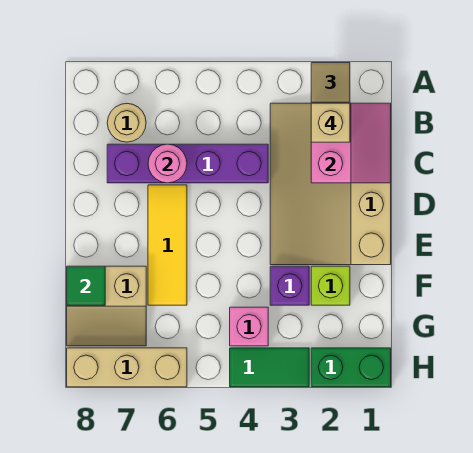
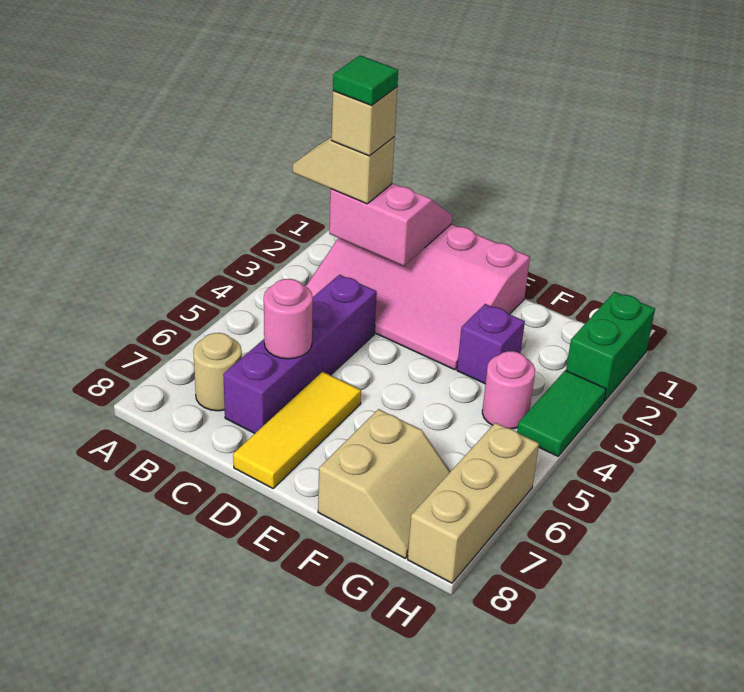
tan 3x4 slope [270,103,391,265] -> pink 3x4 slope [306,224,530,370]
yellow 1x3 tile [148,185,187,305] -> yellow 1x3 tile turned to [233,372,361,488]
lime 1x1 brick [311,266,350,305] -> none
green 1x1 tile [67,266,105,305] -> green 1x1 tile moved to [333,56,398,105]
pink 1x1 brick [230,307,268,346] -> pink 1x1 round brick [482,351,535,429]

